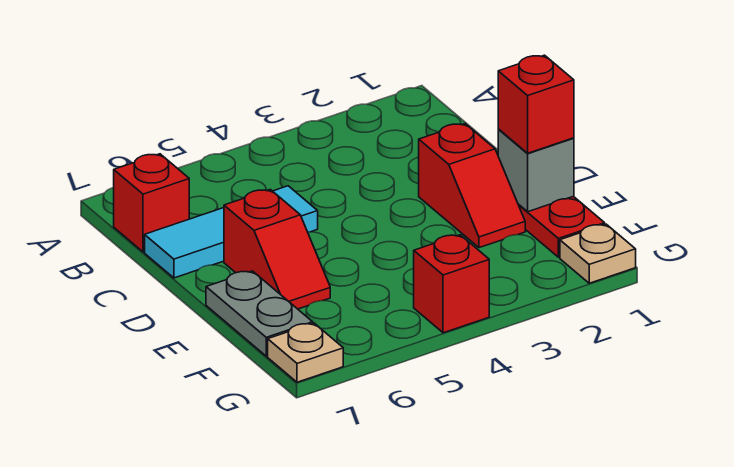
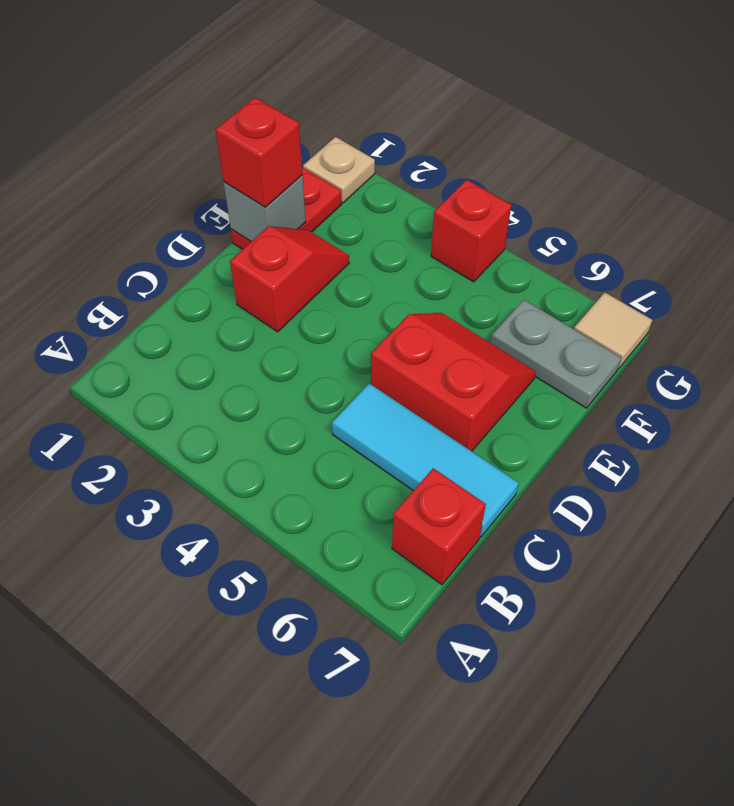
red 1x2 slope [224,190,330,309] -> red 2x2 slope [371,313,536,451]
grey 1x2 plate [206,271,313,356] -> grey 1x2 plate turned to [490,300,621,408]
tan 1x1 plate [268,323,343,382] -> tan 1x1 tile [574,292,652,369]

